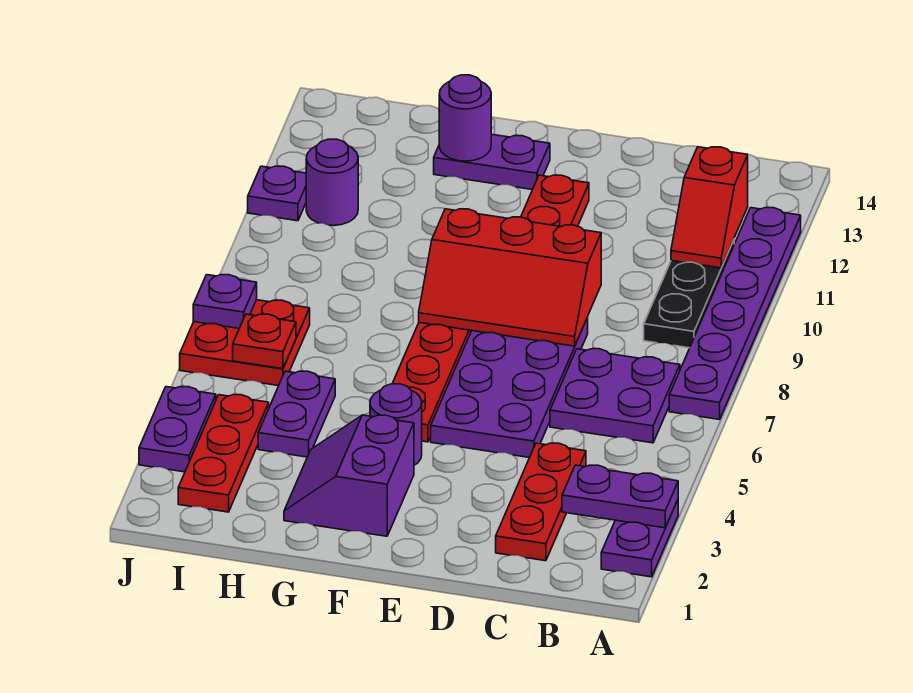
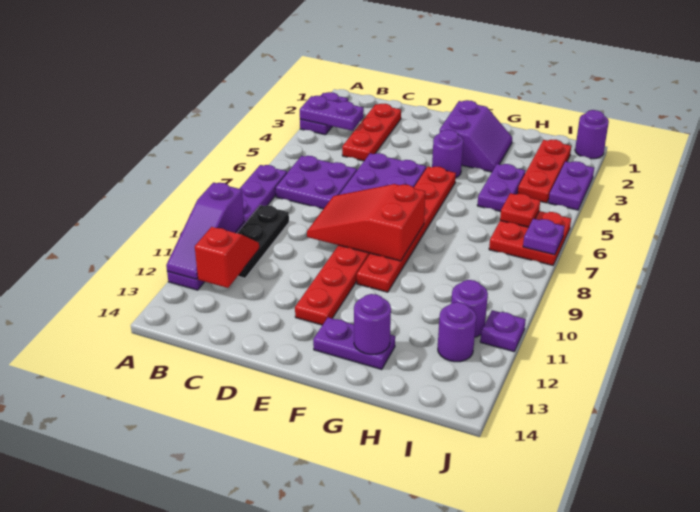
none -> purple 1x3 slope [166,183,244,279]
red 2x3 slope [419,209,601,346] -> red 2x3 slope turned to [307,184,425,261]
none -> purple 1x1 round brick [438,302,476,362]
none -> purple 1x1 round brick [575,110,609,159]

